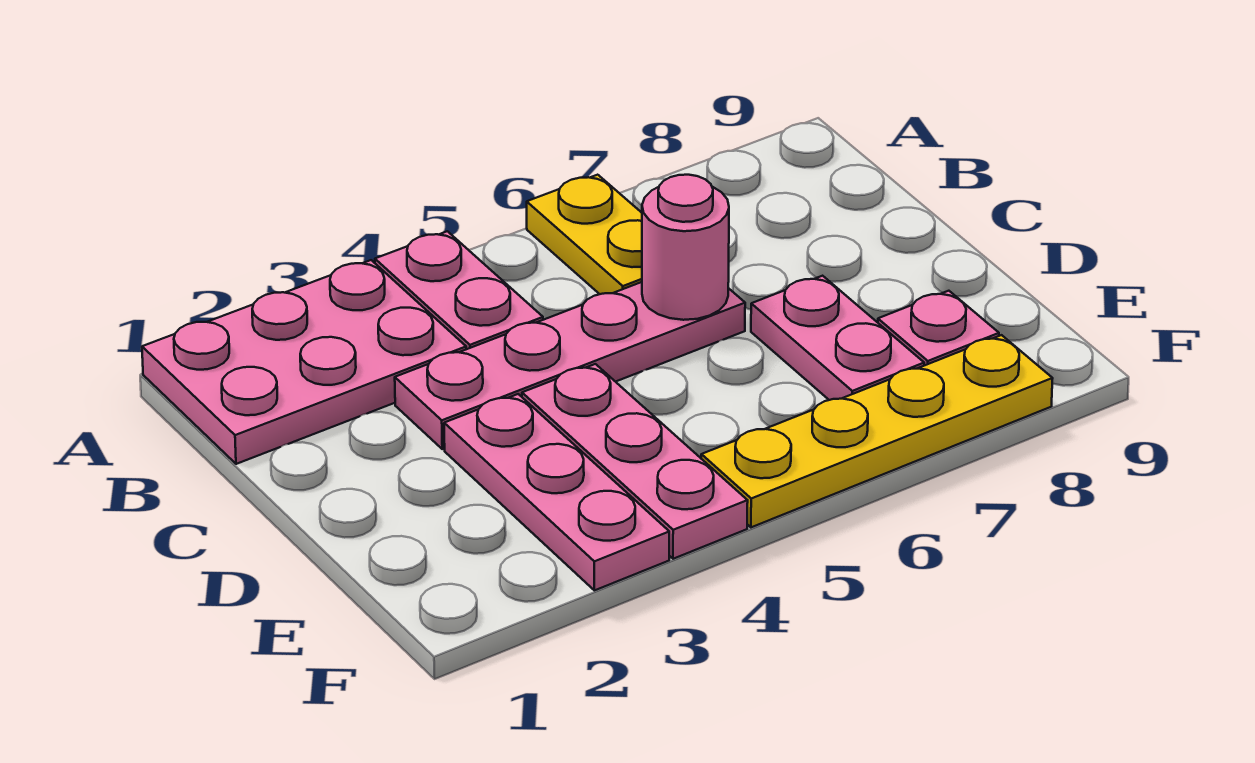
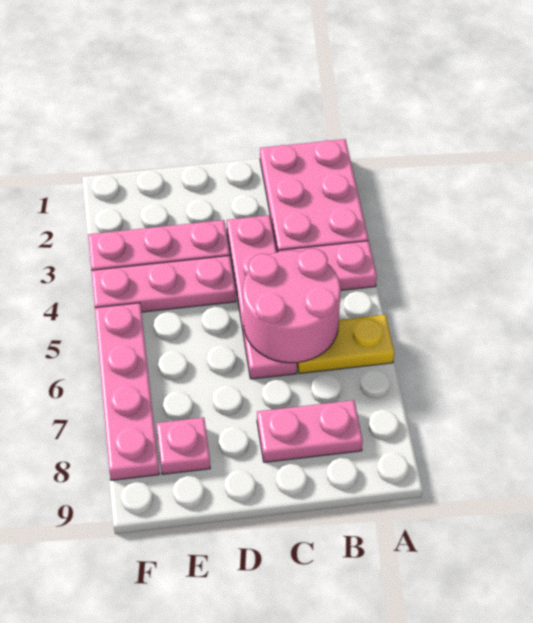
pink 1x1 round brick [642,175,729,320] -> pink 2x2 round brick [243,249,341,363]
pink 1x2 plate [751,276,924,400] -> pink 1x2 plate moved to [257,400,363,462]
yellow 1x4 plate [701,335,1053,527] -> pink 1x4 plate [95,303,159,480]

